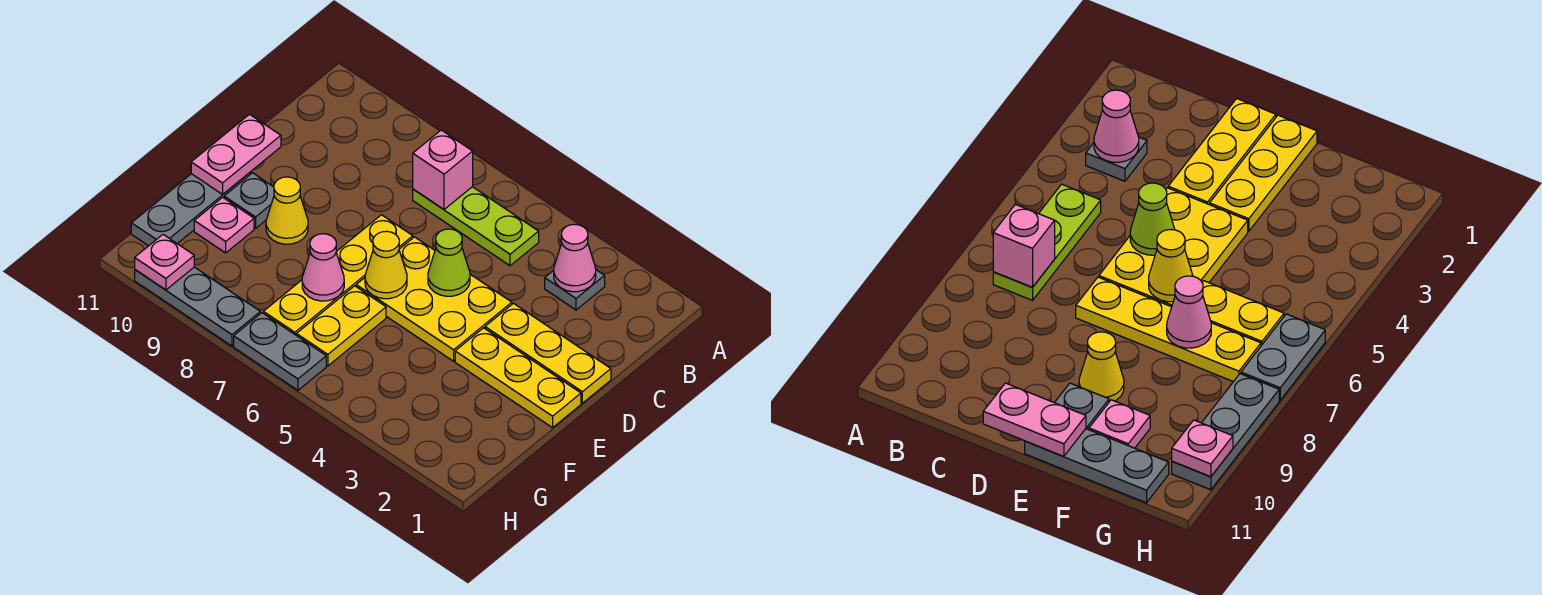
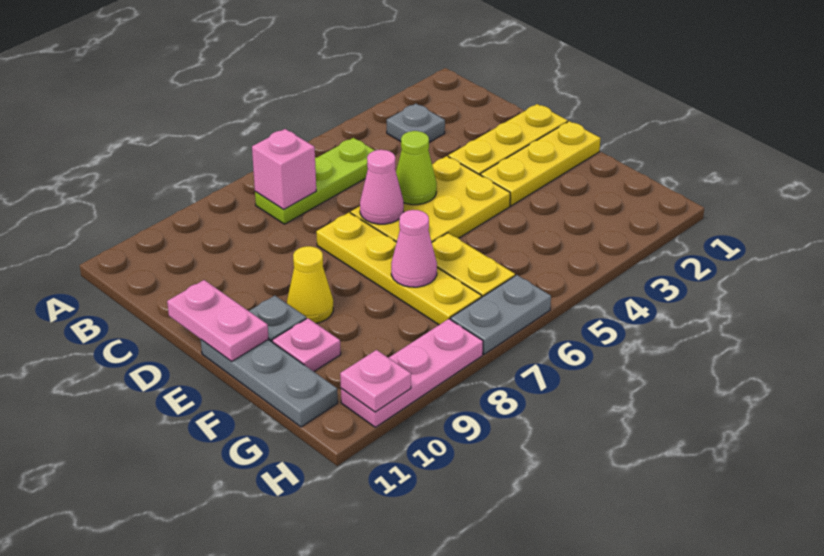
pink 1x1 cone [554,224,596,292] -> pink 1x1 cone moved to [360,150,404,224]
yellow 1x1 cone [365,231,407,299] -> none
grey 1x3 plate [135,267,260,346] -> pink 1x3 plate [341,319,483,427]

